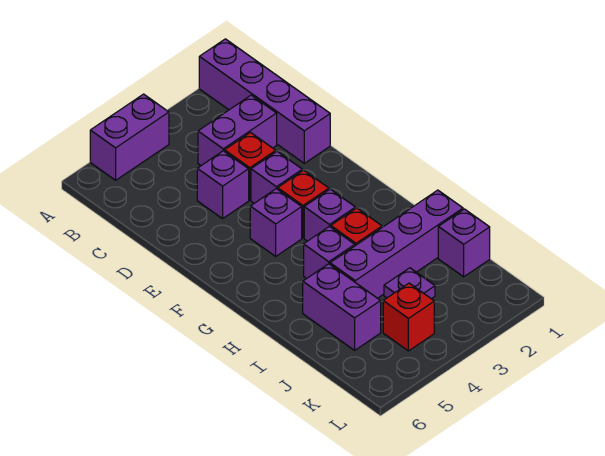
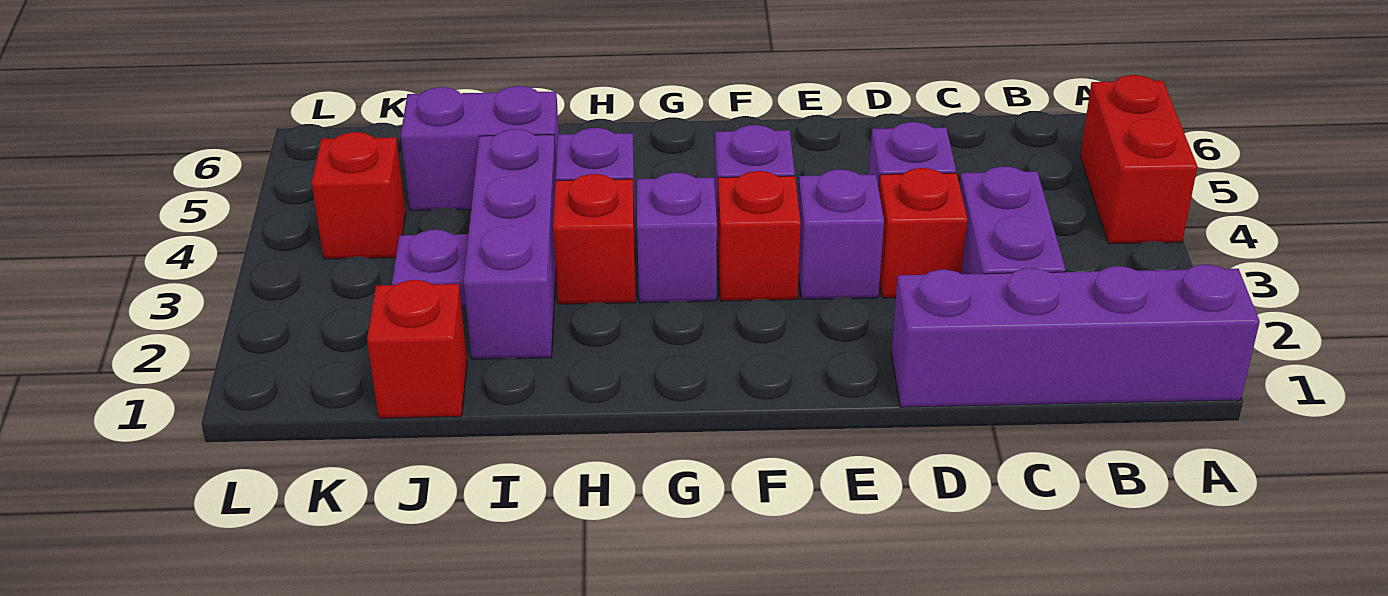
purple 1x2 brick [90,94,169,180] -> red 1x2 brick [1080,75,1197,244]
purple 1x4 brick [330,190,463,298] -> purple 1x3 brick [463,129,556,359]
purple 1x1 brick [438,209,490,277] -> red 1x1 brick [367,280,467,418]

